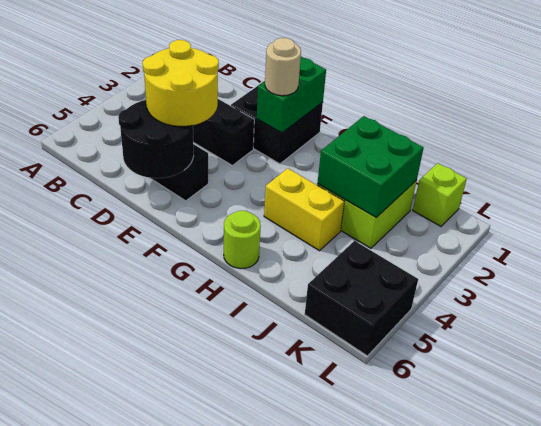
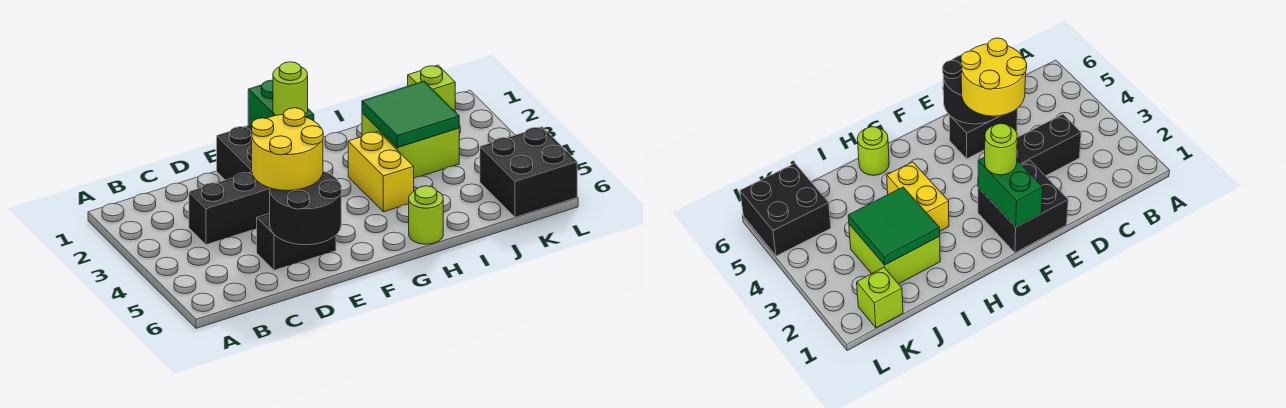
tan 1x1 round brick [265,38,301,96] -> lime 1x1 round brick [273,62,308,116]
yellow 1x2 brick [264,168,344,251] -> yellow 1x2 brick turned to [348,131,414,212]
green 2x2 brick [317,116,423,218] -> green 2x2 tile [362,81,459,148]

